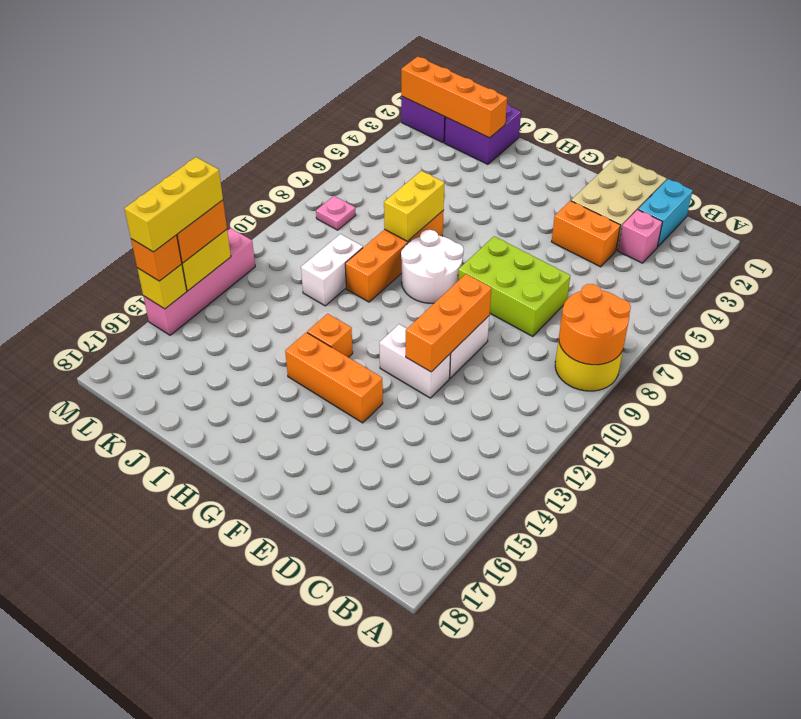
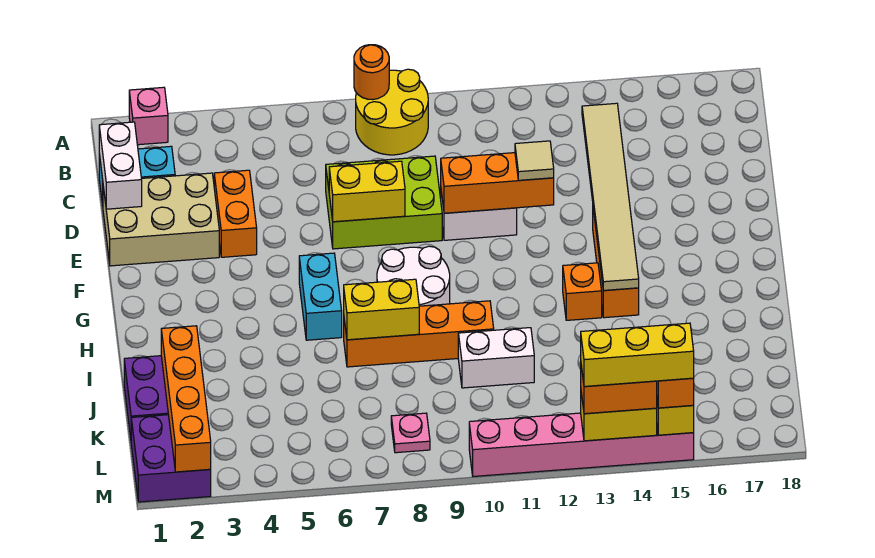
orange 2x2 round brick [559,284,631,365] -> orange 1x1 round brick [354,45,389,100]
pink 1x1 brick [618,210,662,263] -> pink 1x1 brick moved to [129,87,168,145]
none -> tan 1x6 tile [582,103,639,290]
lime 2x3 brick [458,236,570,337] -> lime 2x3 brick turned to [326,156,442,249]
none -> yellow 1x2 brick [329,161,405,222]
white 1x2 brick [379,324,451,398] -> white 1x2 brick moved to [99,122,142,209]
none -> tan 1x1 tile [515,141,554,180]
none -> cyan 1x2 brick [299,253,342,340]
pink 1x4 brick [143,228,255,335] -> pink 1x6 brick [469,413,694,476]

